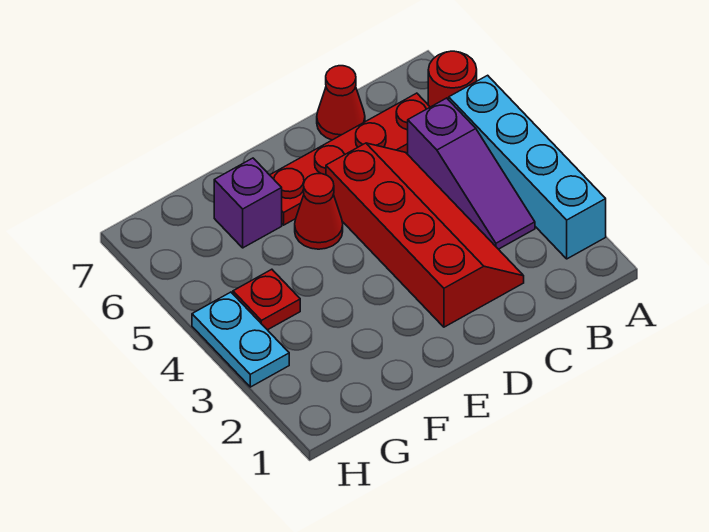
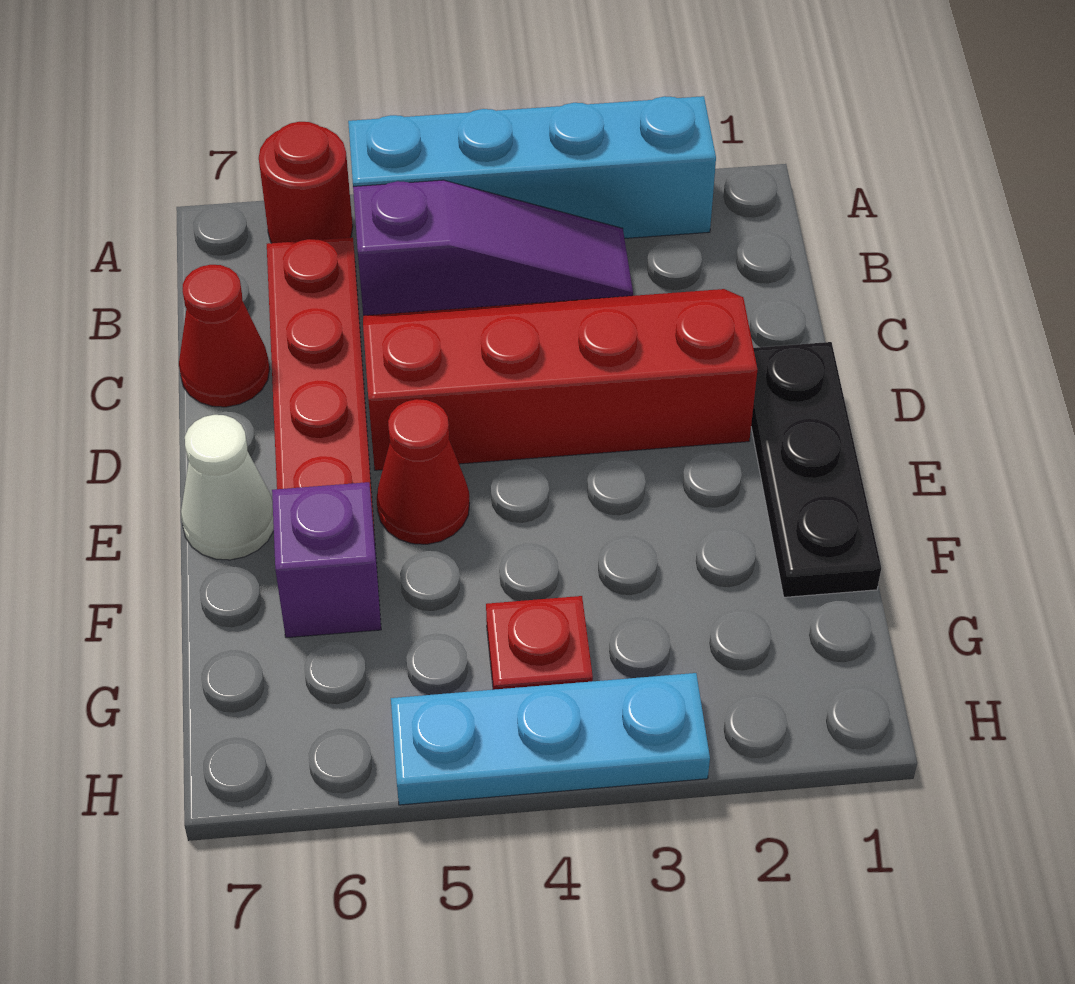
none -> black 1x3 plate [751,342,881,597]
none -> white 1x1 cone [181,415,274,560]
cyan 1x2 plate [192,292,289,387] -> cyan 1x3 plate [391,673,710,805]

